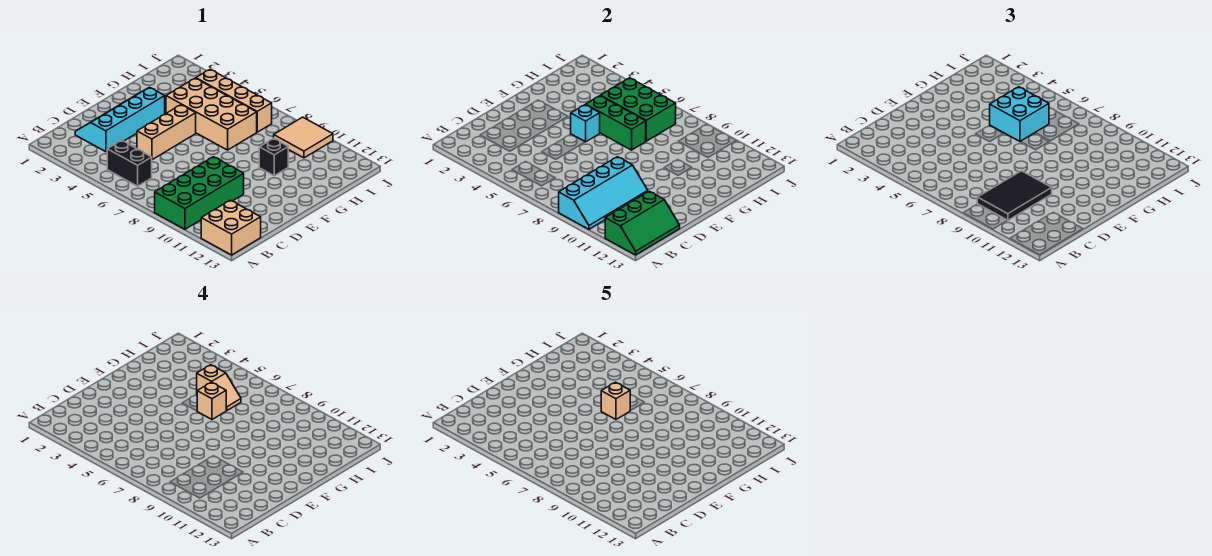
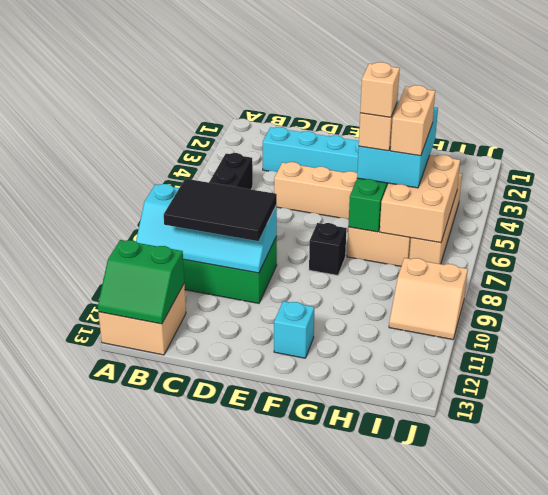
green 2x3 slope [605,191,680,255] -> green 2x2 slope [98,240,184,324]
cyan 1x1 brick [571,105,600,142] -> cyan 1x1 brick moved to [274,301,314,358]
cyan 2x2 brick [990,87,1049,141] -> cyan 2x3 brick [357,101,438,188]
black 1x1 brick [259,138,288,176] -> black 1x1 brick moved to [309,223,347,275]
green 2x3 brick [601,78,676,141] -> tan 2x3 brick [380,155,460,243]
tan 1x2 slope [197,365,241,411] -> tan 1x2 brick [390,85,435,156]
tan 2x2 tile [274,117,333,158] -> tan 2x2 slope [389,258,468,340]

